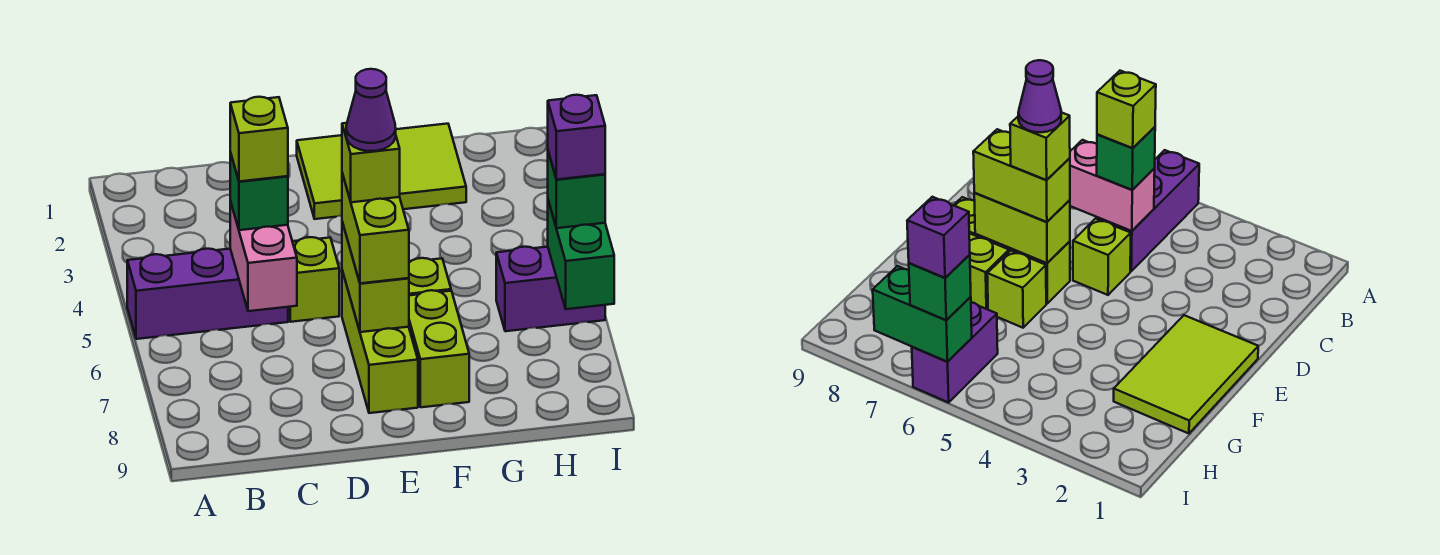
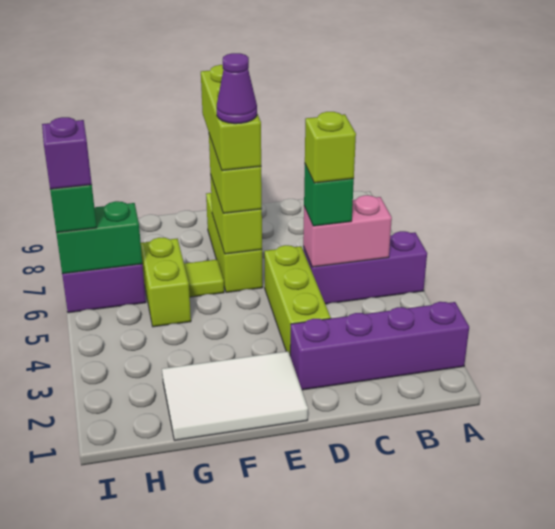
none -> purple 1x4 brick [290,302,469,390]
pink 1x2 brick [230,201,297,311] -> pink 1x2 brick turned to [303,195,392,267]
lime 1x1 brick [288,237,339,322] -> lime 1x3 brick [264,245,331,354]
lime 2x3 tile [297,124,466,219] -> white 2x3 tile [162,351,308,440]
lime 1x1 brick [342,123,400,202] -> lime 1x3 brick [201,65,261,171]
lime 1x1 brick [409,258,451,295] -> lime 1x1 tile [184,259,224,297]
lime 1x2 brick [409,290,469,407] -> lime 1x2 brick moved to [141,238,191,327]
green 1x2 brick [548,200,614,309] -> green 1x2 brick turned to [56,201,142,274]

